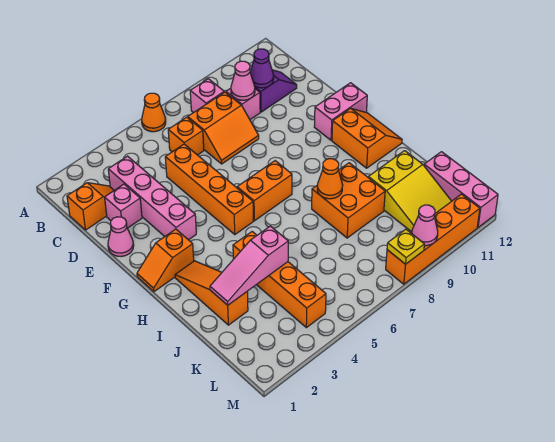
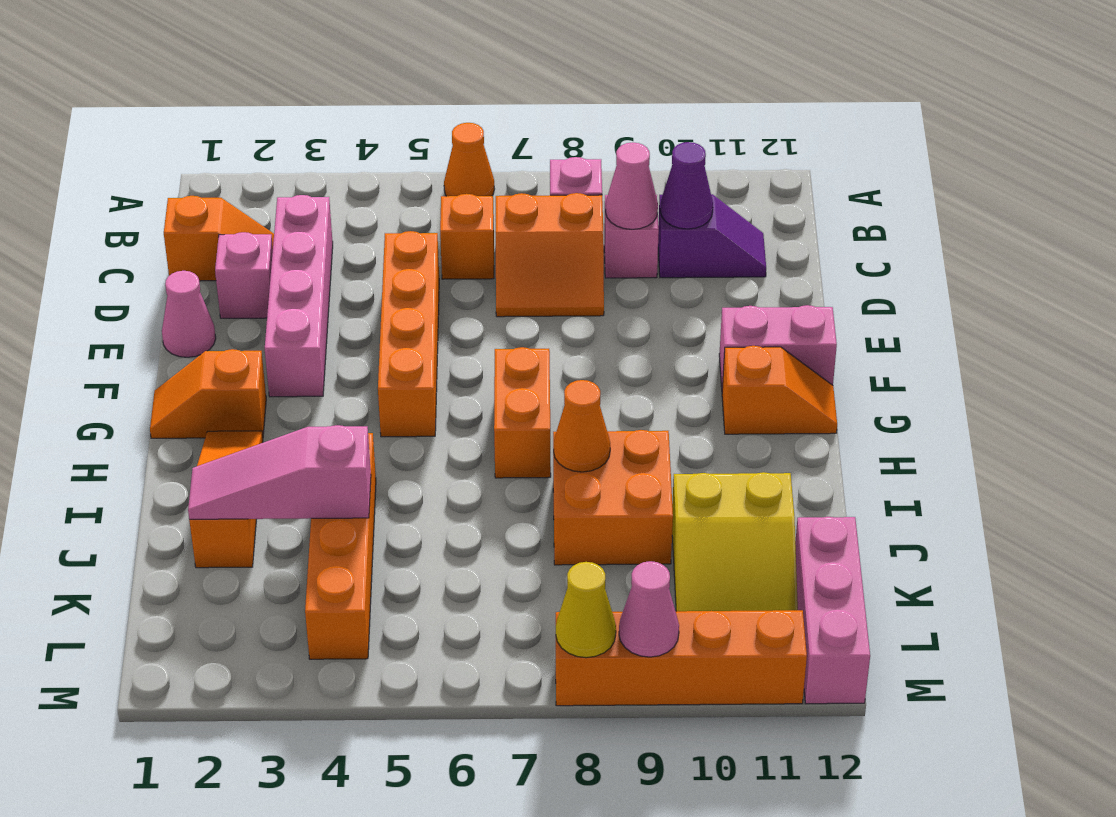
orange 1x2 brick [237,161,292,221] -> orange 1x2 brick turned to [494,347,551,478]
orange 2x2 slope [332,108,402,168] -> orange 1x2 slope [722,346,837,434]
yellow 1x1 plate [387,229,424,264] -> yellow 1x1 cone [556,562,616,658]

